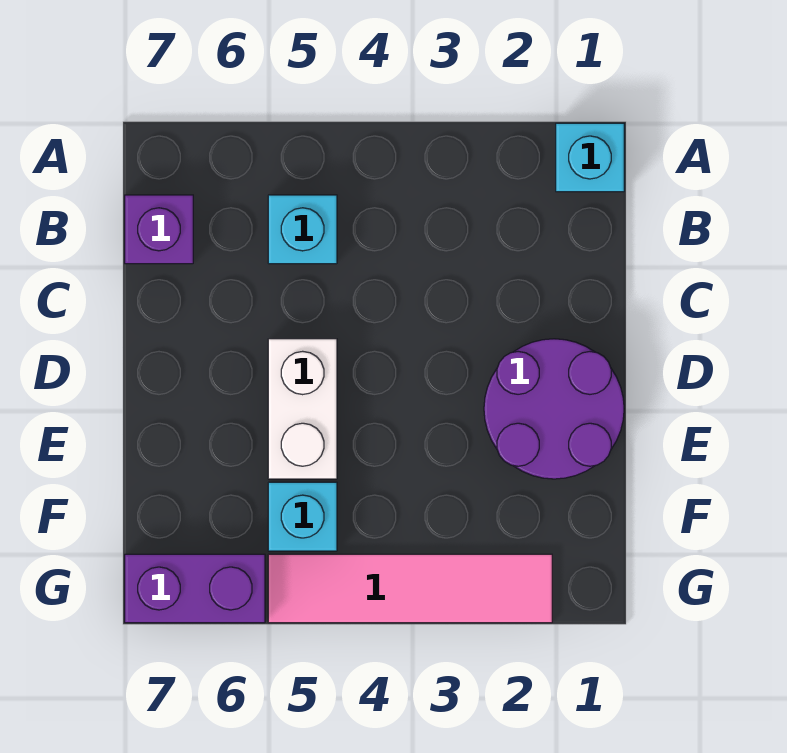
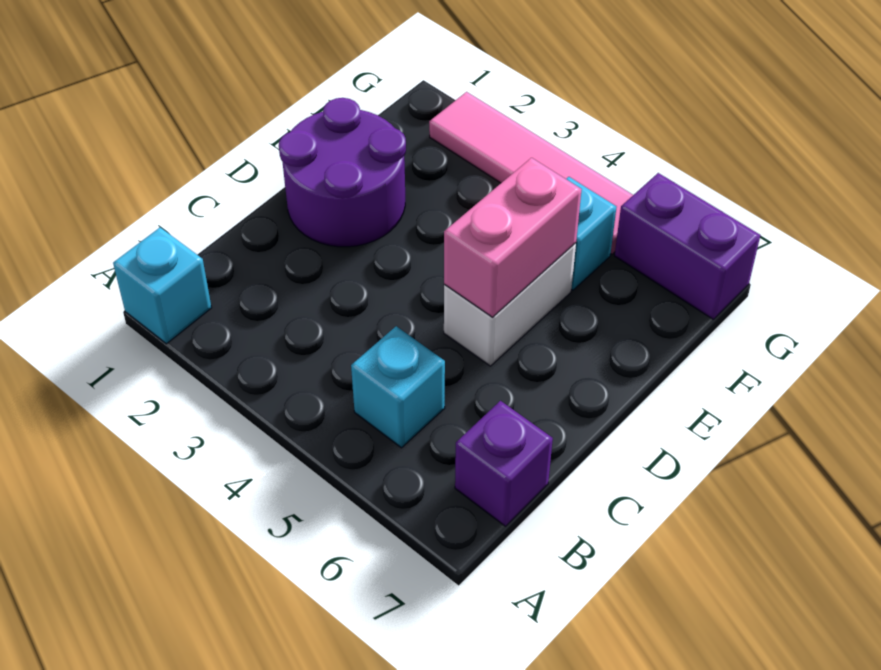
none -> pink 1x2 brick [444,158,582,317]

